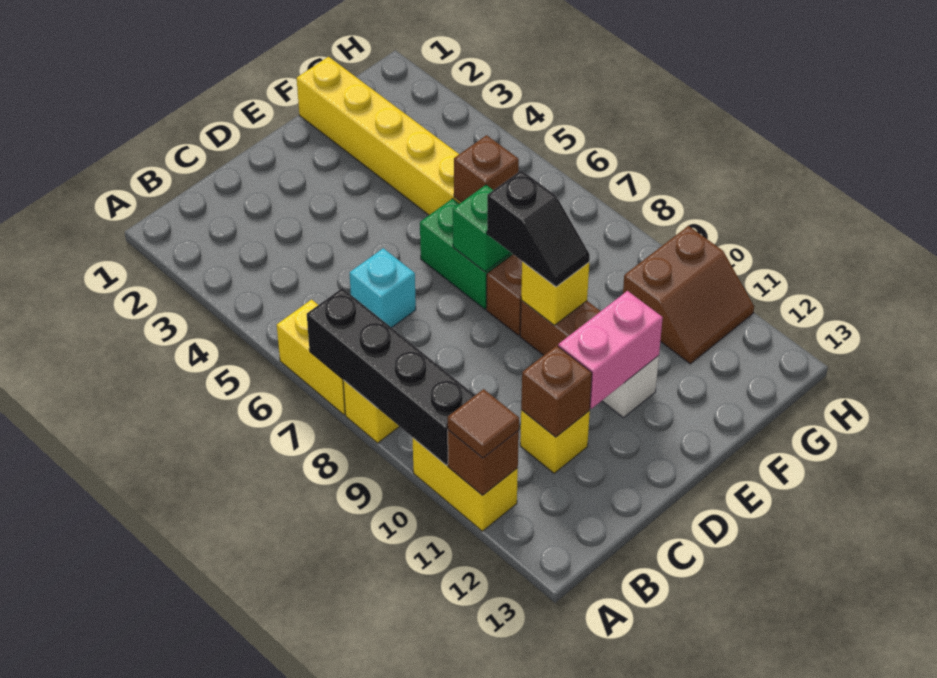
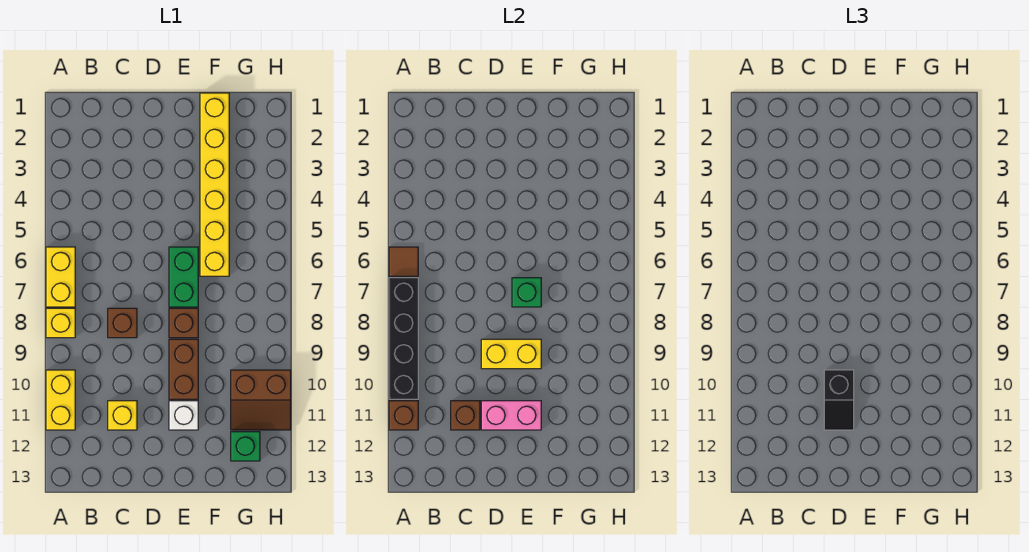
brown 1x1 tile [448,389,519,458] -> brown 1x1 tile moved to [389,247,418,276]
cyan 1x1 brick [350,248,416,328] -> none
black 1x2 slope [487,170,590,287] -> black 1x2 slope moved to [824,370,854,430]
yellow 1x1 brick [521,261,589,325] -> yellow 1x2 brick [481,339,541,369]
brown 1x1 brick [454,135,519,202] -> brown 1x1 brick moved to [108,308,137,338]
none -> green 1x1 brick [231,432,260,461]

